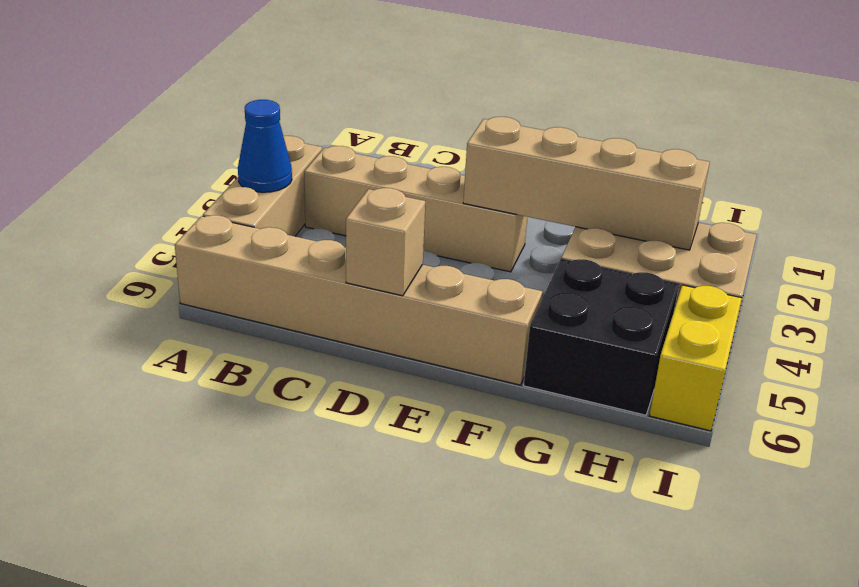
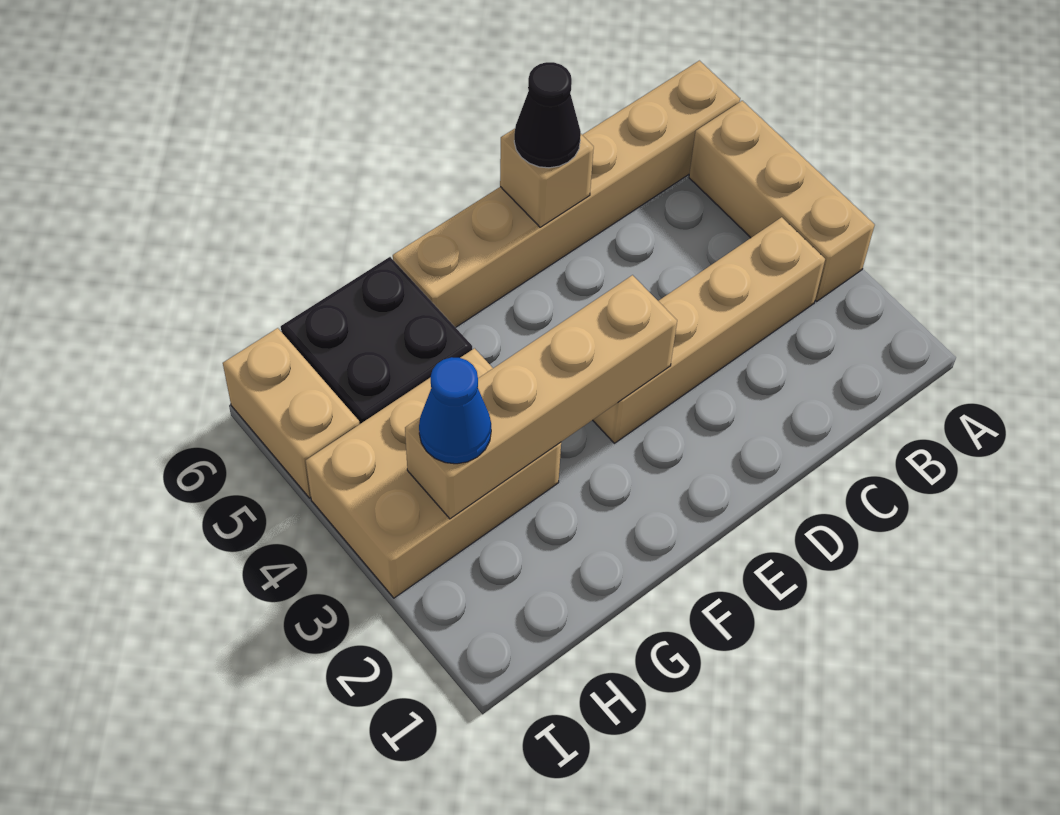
blue 1x1 cone [238,100,292,192] -> blue 1x1 cone moved to [419,357,491,464]
none -> black 1x1 cone [514,62,581,168]
yellow 1x2 brick [650,285,742,431] -> tan 1x2 brick [223,328,359,498]

